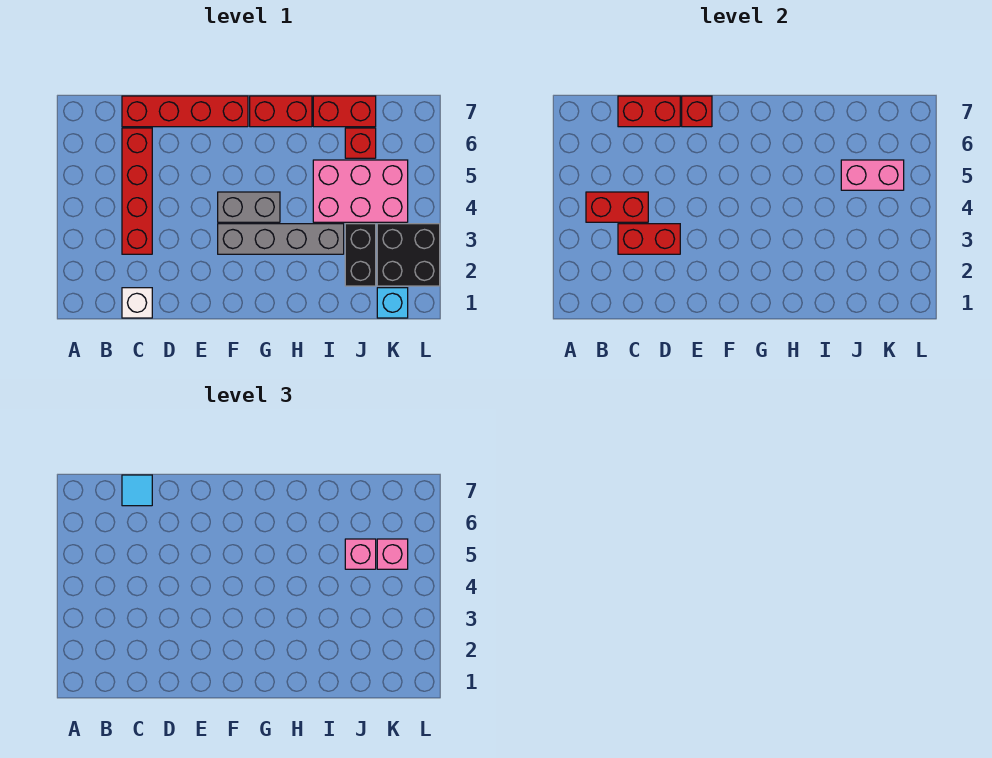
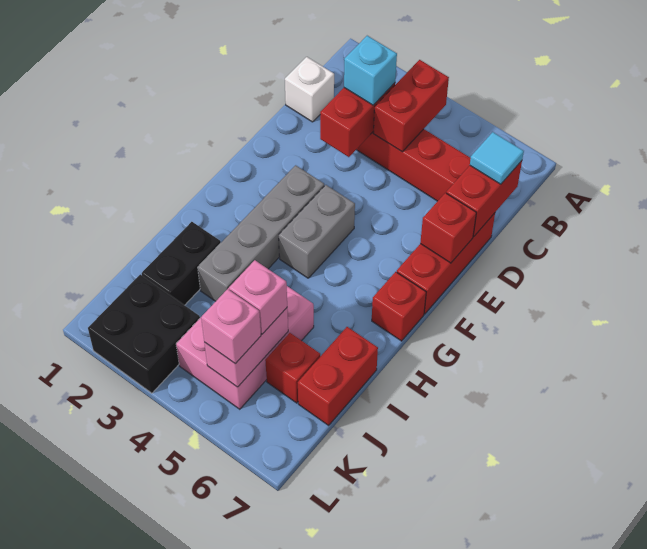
red 1x4 brick [122,96,248,127] -> red 1x3 brick [397,213,495,314]
red 1x2 brick [250,96,312,127] -> red 1x1 brick [372,272,426,341]
black 1x2 brick [345,224,376,286] -> black 1x2 brick turned to [142,222,221,305]
cyan 1x1 brick [377,288,408,318] -> cyan 1x1 brick moved to [344,36,397,105]

